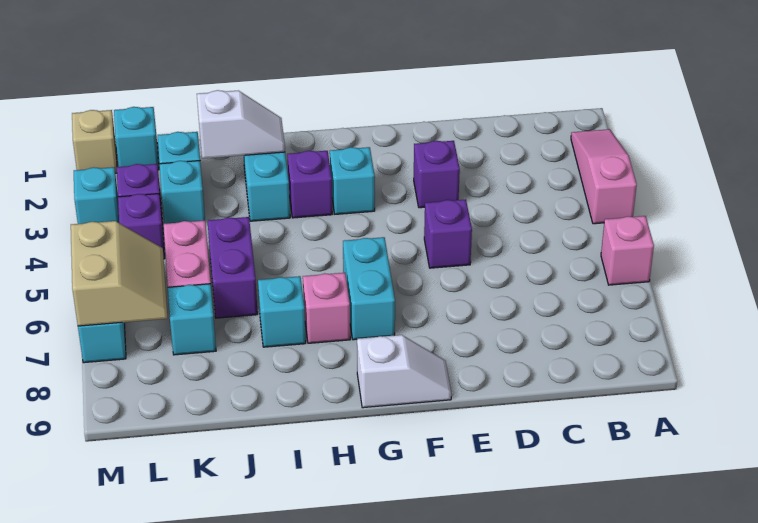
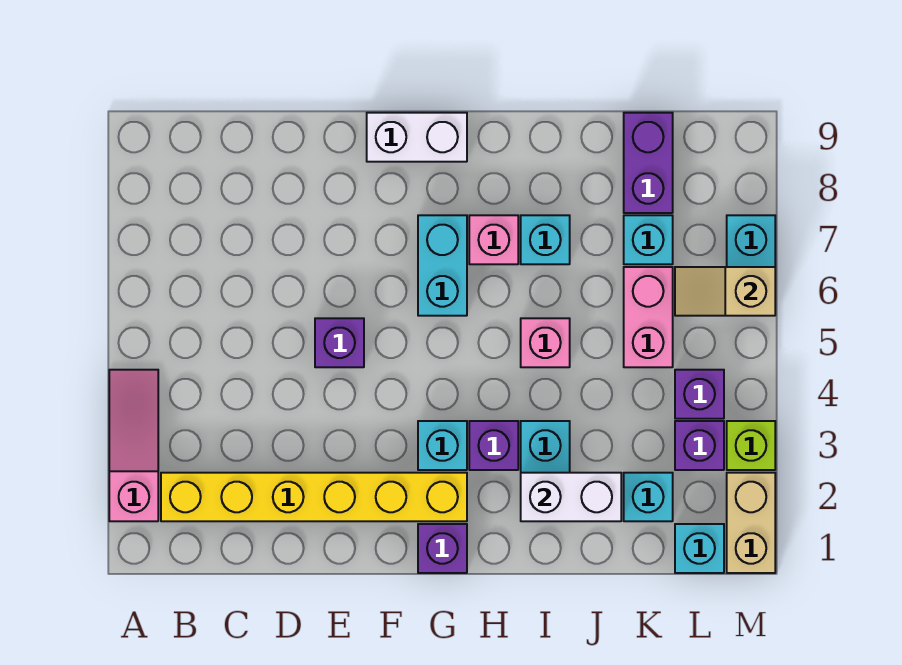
pink 1x3 slope [571,129,637,224] -> pink 1x3 slope turned to [109,370,158,521]
pink 1x1 brick [601,216,654,285] -> pink 1x1 brick moved to [521,318,570,367]
none -> yellow 1x6 brick [161,473,467,521]
purple 1x1 brick [414,141,460,208] -> purple 1x1 brick moved to [418,524,467,573]
white 1x2 slope [357,335,451,408] -> white 1x2 brick [367,113,467,162]
white 1x2 slope [197,90,285,159] -> white 1x2 brick [521,473,621,521]
purple 1x2 brick [208,217,258,318] -> purple 1x2 brick moved to [624,113,673,213]
cyan 1x1 brick [160,161,205,224] -> none
tan 2x2 slope [71,221,167,326] -> tan 1x2 slope [675,267,775,316]
tan 1x1 brick [72,110,117,173] -> tan 1x2 brick [727,473,775,573]
cyan 1x1 brick [74,167,119,224] -> lime 1x1 brick [727,421,775,470]

